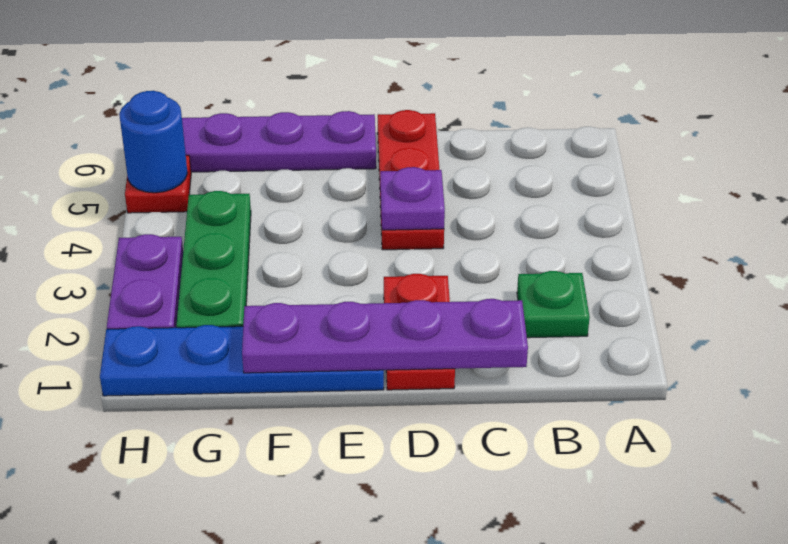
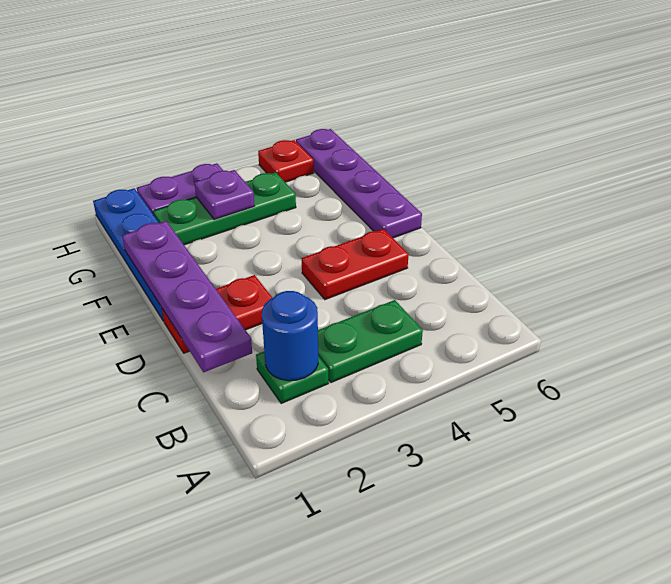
none -> green 1x2 plate [318,300,423,383]
red 1x3 plate [378,110,444,250] -> red 1x2 plate [301,229,409,300]
purple 1x1 plate [380,167,445,230] -> purple 1x1 plate moved to [194,170,254,219]
blue 1x1 round brick [119,91,188,193] -> blue 1x1 round brick moved to [262,291,318,381]

